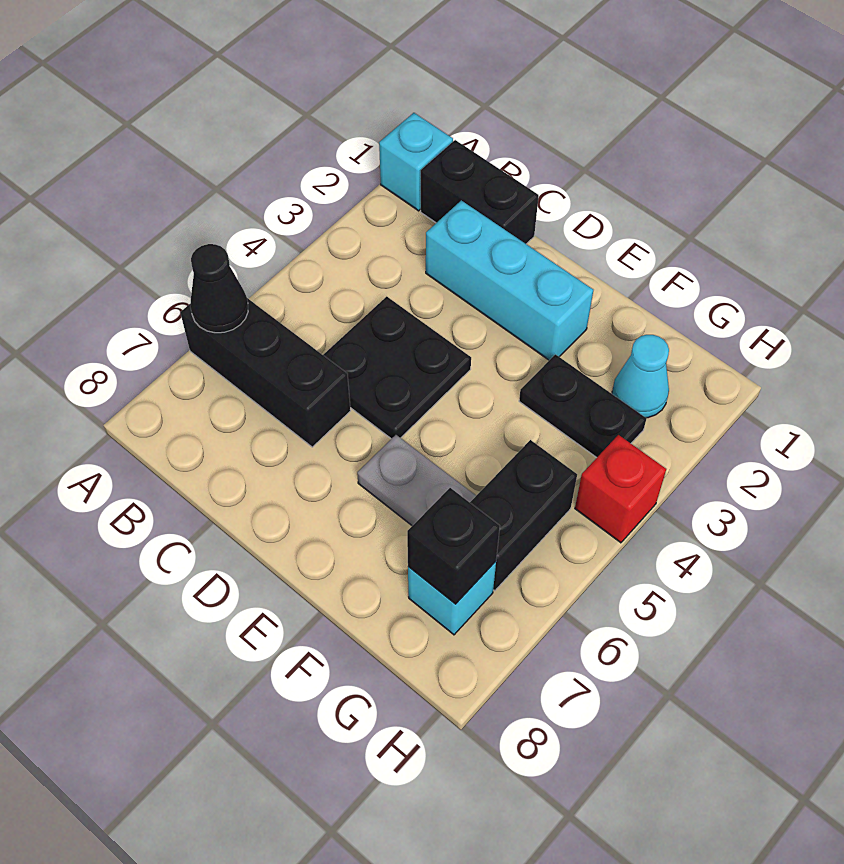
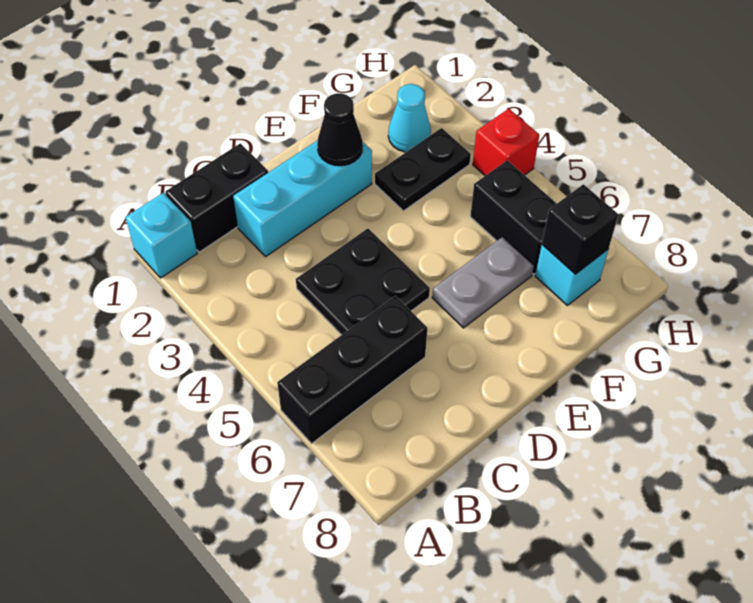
black 1x1 cone [190,244,248,333] -> black 1x1 cone moved to [317,93,363,166]

